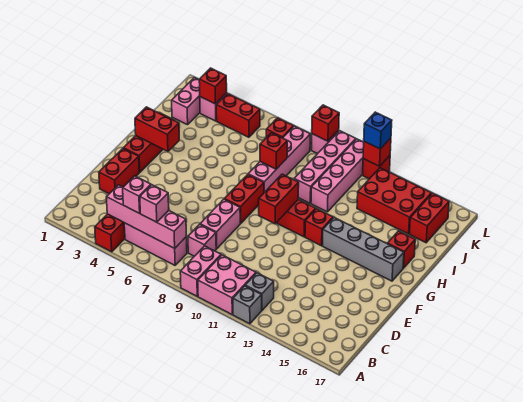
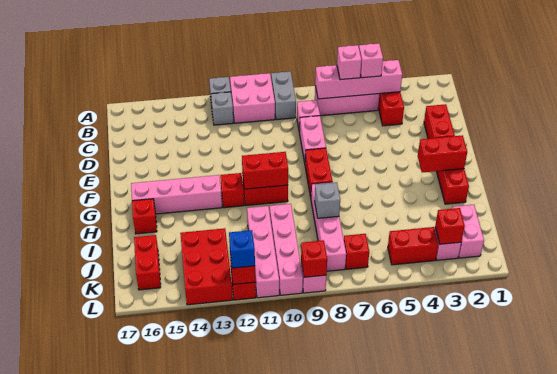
pink 1x2 brick [180,246,221,296] -> grey 1x2 brick [271,71,296,120]
red 1x2 brick [259,174,299,224] -> red 1x2 brick turned to [242,152,288,189]
grey 1x4 brick [322,218,404,281] -> pink 1x4 brick [131,175,222,214]
red 1x1 brick [260,133,287,169] -> grey 1x1 brick [315,182,340,218]
red 2x3 brick [357,168,431,234] -> red 2x3 brick turned to [180,228,233,305]

